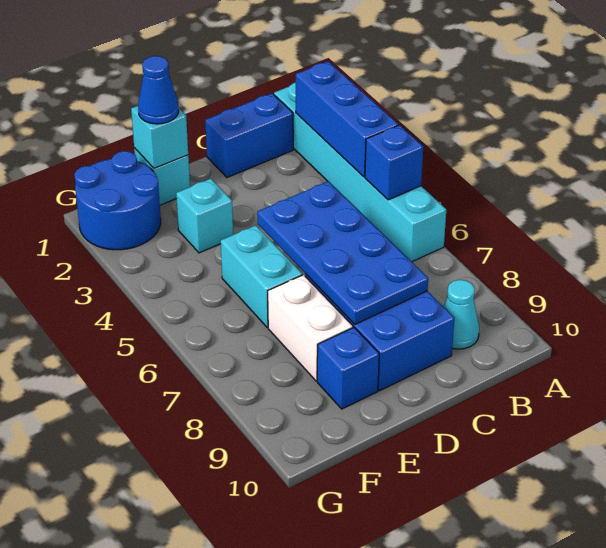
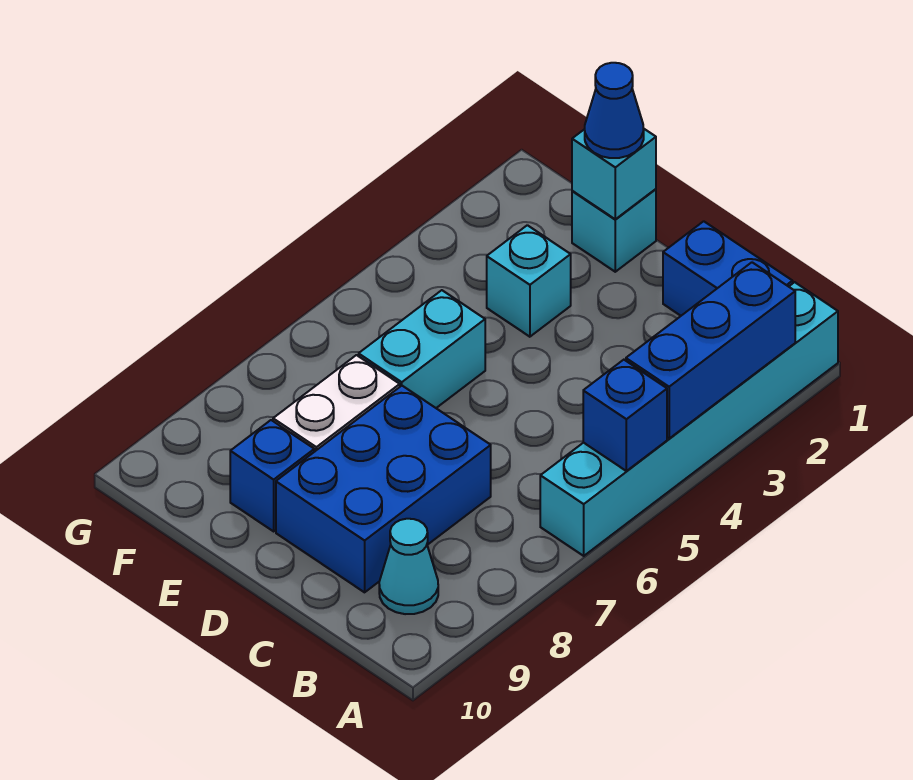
blue 2x4 plate [257,181,428,324] -> none
blue 2x2 round brick [74,151,161,250] -> none

